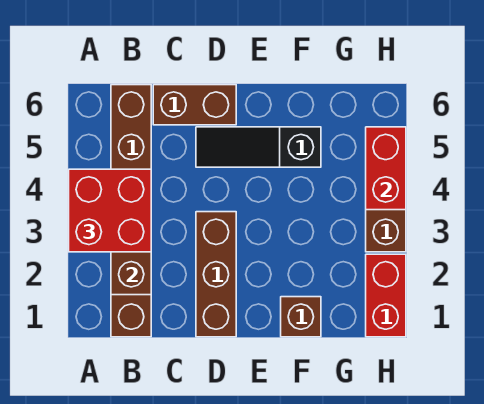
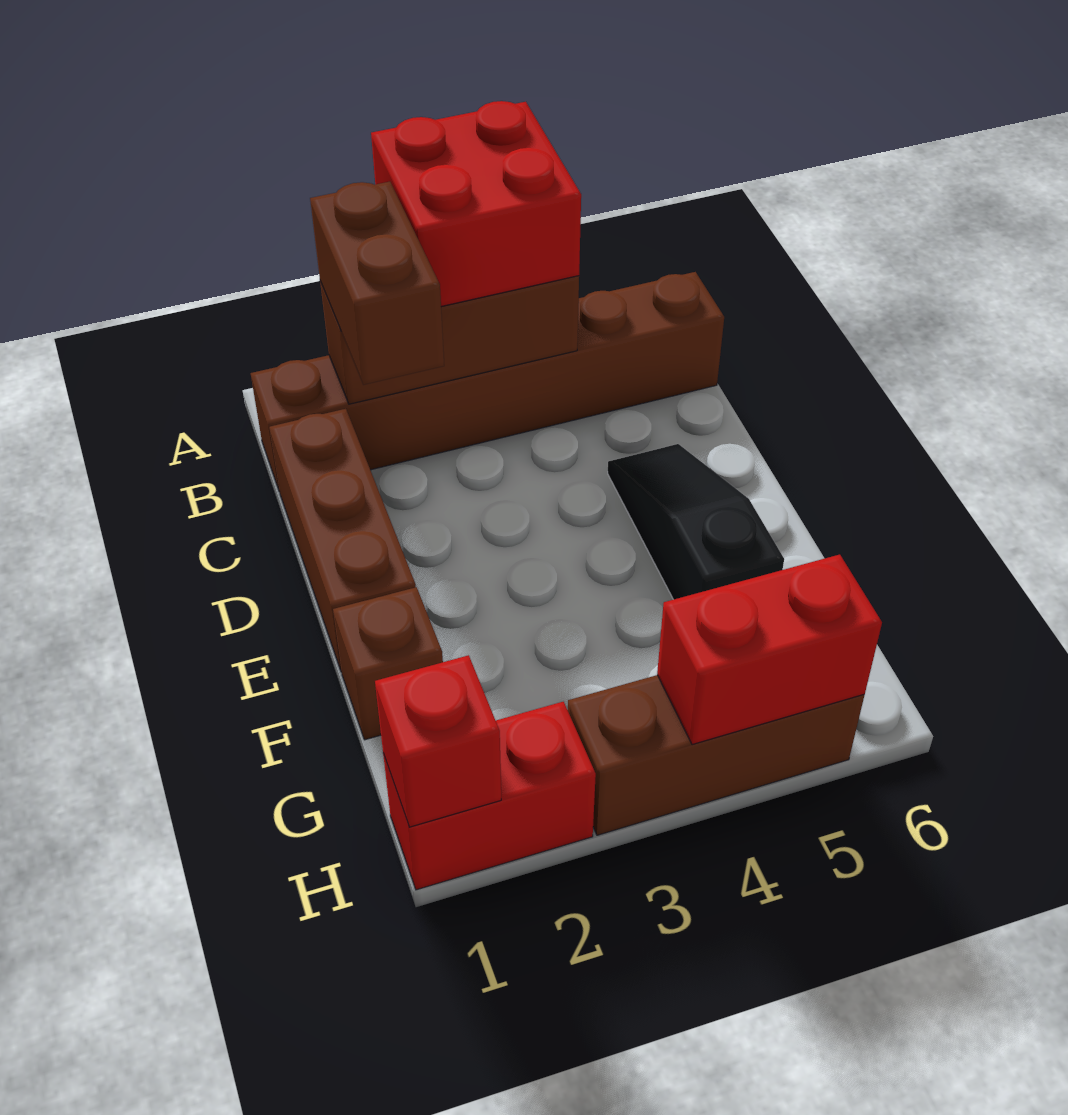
brown 1x2 brick [153,85,236,125] -> brown 1x2 brick moved to [310,182,444,385]
brown 1x3 brick [196,212,236,337] -> brown 1x3 brick turned to [269,409,416,672]
none -> red 1x1 brick [375,655,501,827]

